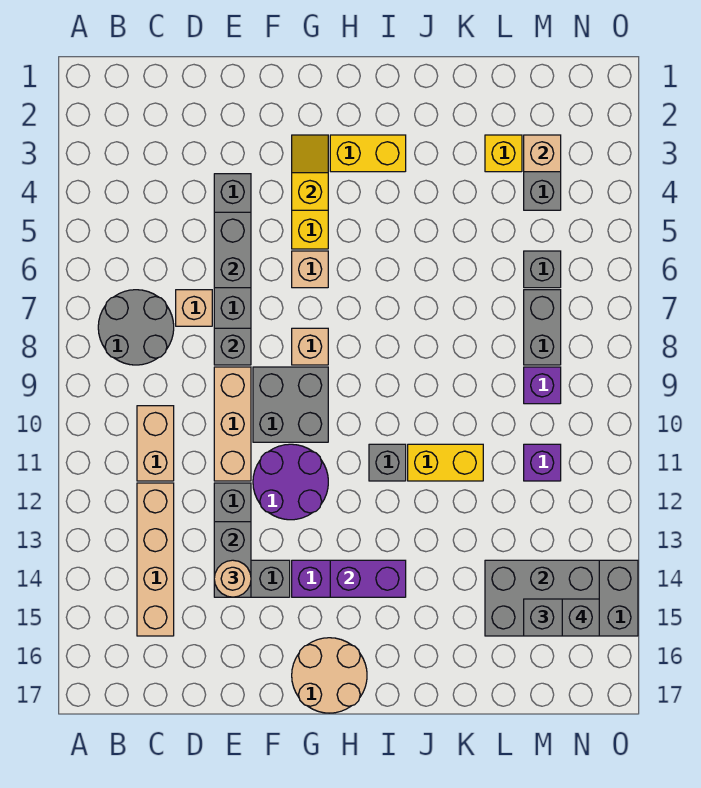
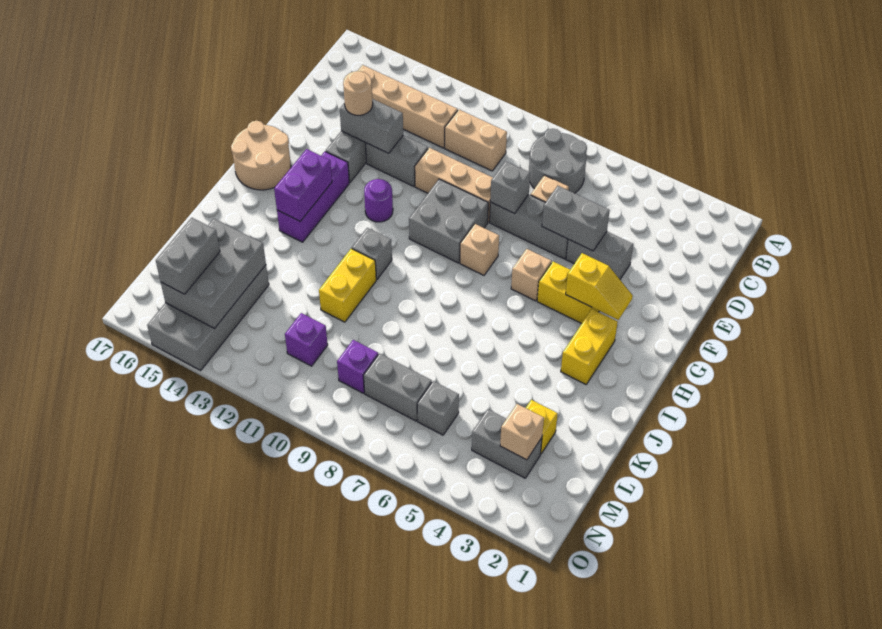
purple 2x2 round brick [253,444,328,520] -> purple 1x1 round brick [364,179,393,222]
grey 1x1 brick [562,599,599,636] -> none

